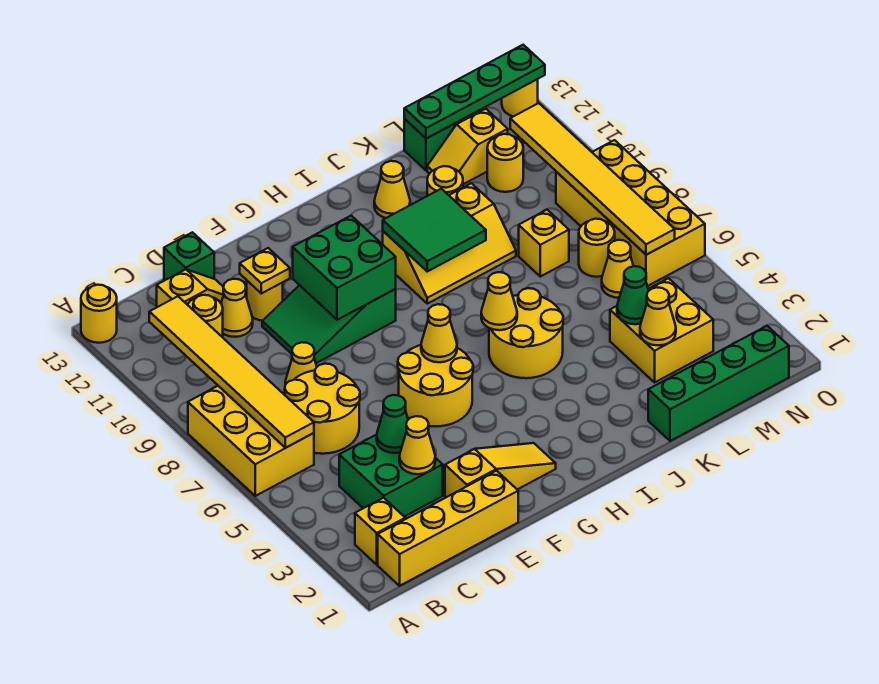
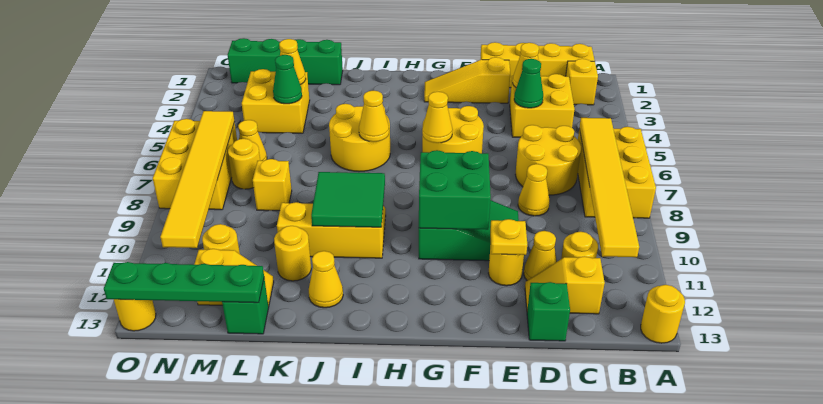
green 2x2 brick [339,435,443,517] -> yellow 2x2 brick [510,74,575,137]
yellow 2x4 brick [556,140,705,286] -> yellow 2x3 brick [153,119,237,210]

